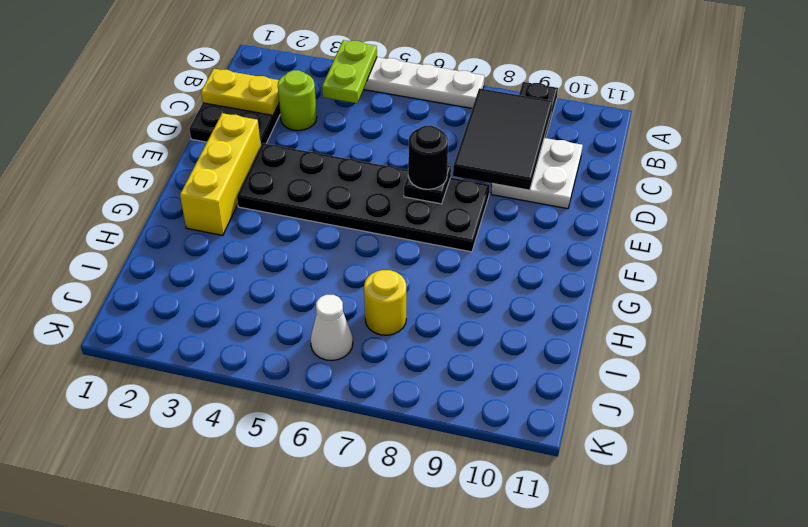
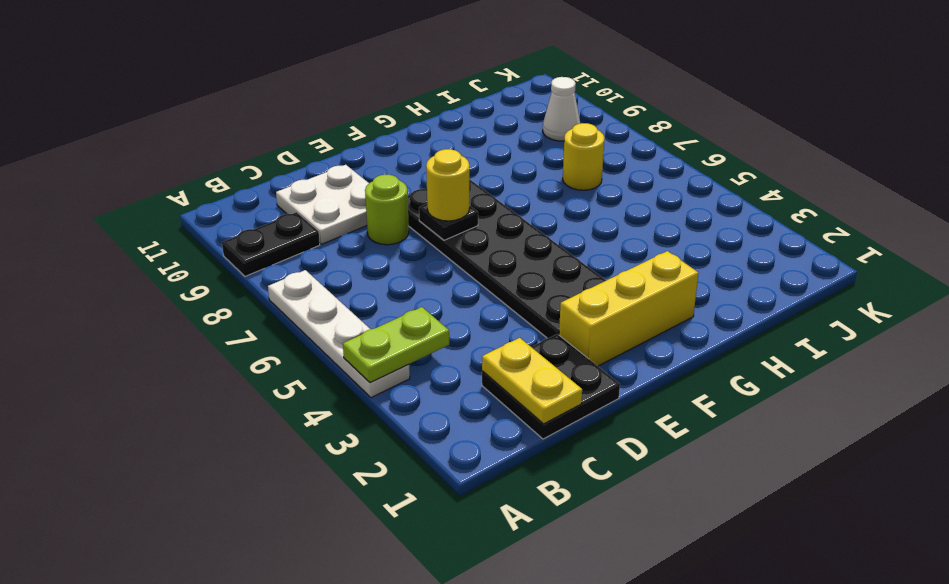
black 2x3 tile [453,88,552,190] -> none
lime 1x1 round brick [278,70,317,131] -> lime 1x1 round brick moved to [365,175,409,245]
black 1x1 round brick [408,125,448,189] -> yellow 1x1 round brick [426,149,470,221]
white 1x1 cone [311,295,353,361] -> white 1x1 cone moved to [543,77,580,141]

